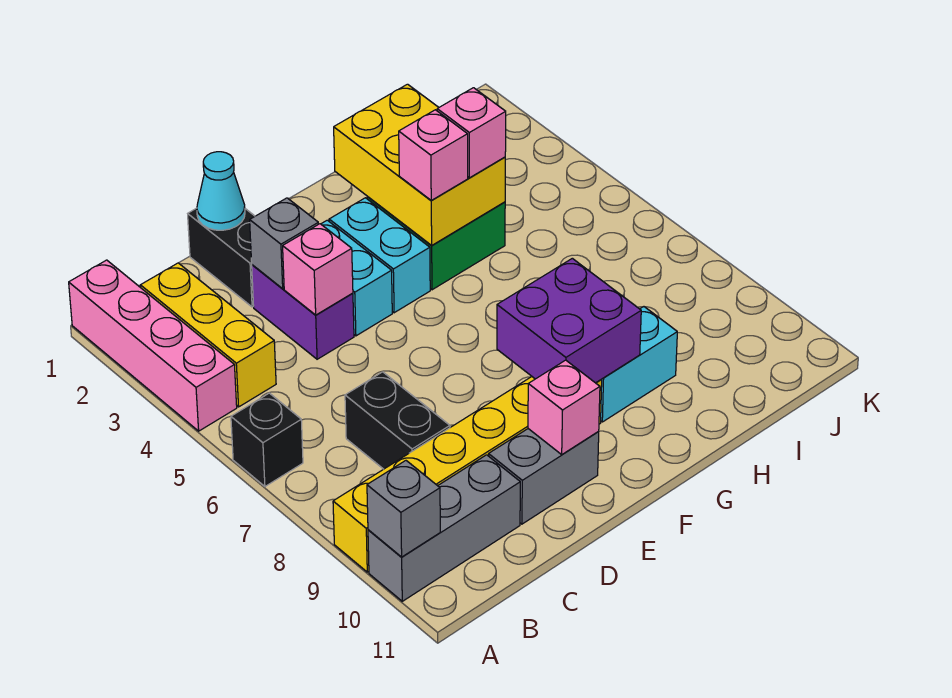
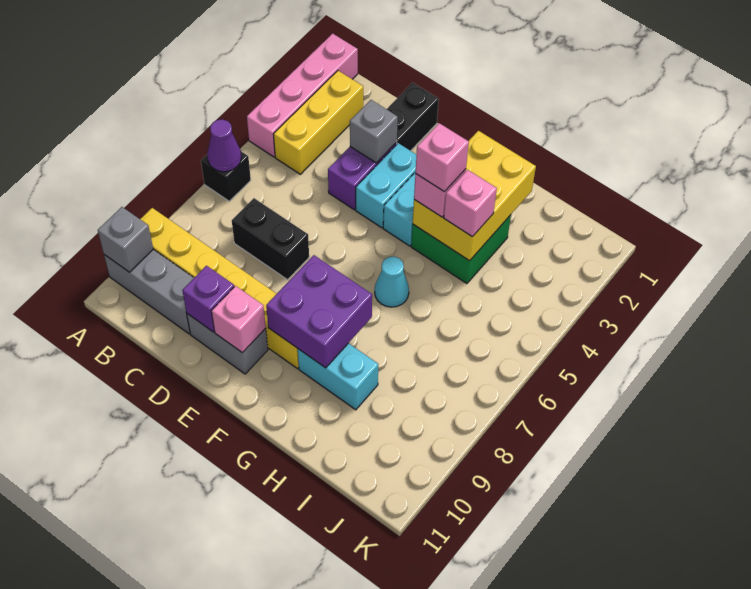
none -> purple 1x1 cone [207,119,241,172]
black 1x2 brick [345,372,450,469] -> black 1x2 brick turned to [232,198,309,280]
cyan 1x1 cone [197,152,245,230] -> cyan 1x1 cone moved to [375,257,409,307]
pink 1x1 brick [283,224,353,315] -> pink 1x1 brick moved to [415,123,469,192]
none -> purple 1x1 brick [182,266,234,332]

